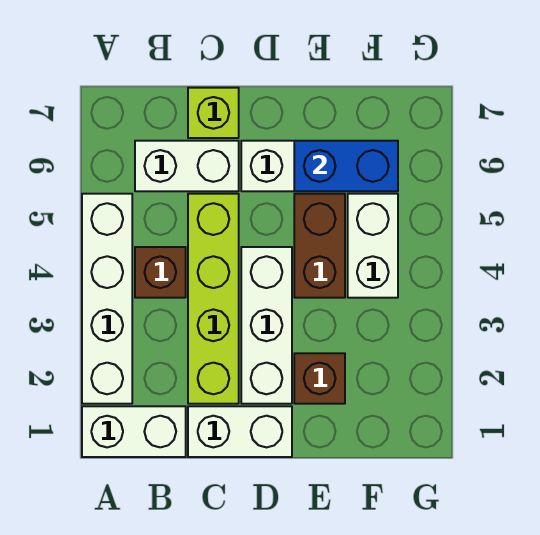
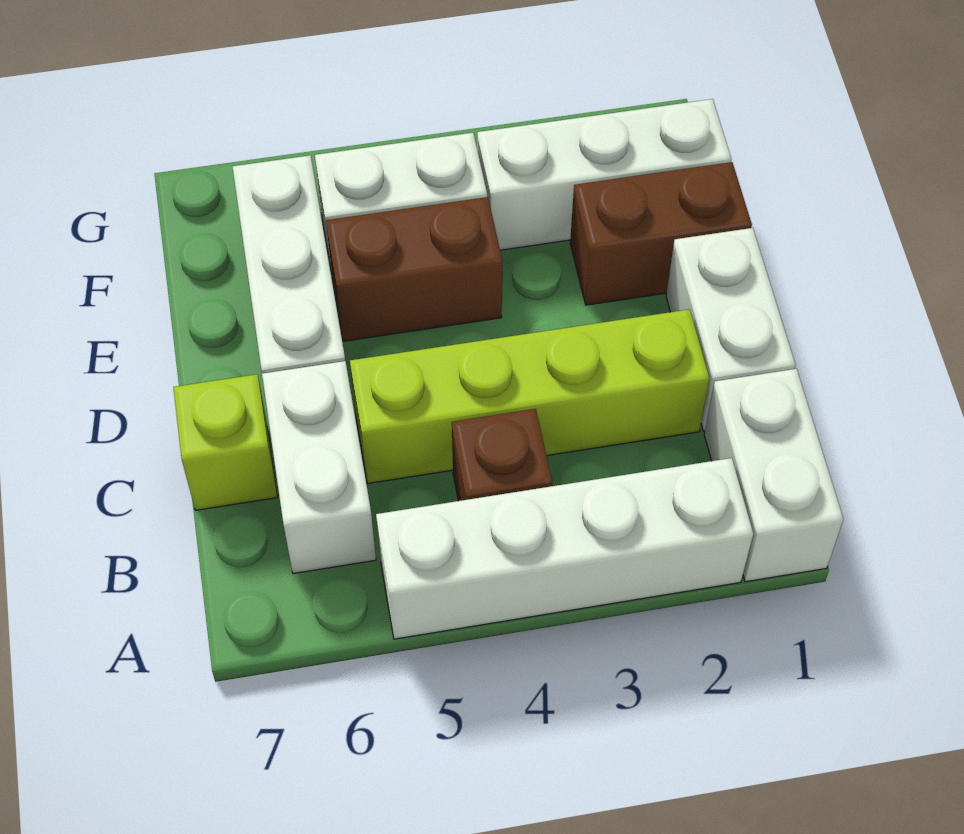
white 1x3 brick [241,247,292,404] -> white 1x3 brick moved to [477,99,731,250]
brown 1x1 brick [294,353,345,404] -> brown 1x2 brick [570,162,752,305]
blue 1x2 brick [294,141,398,191] -> none

